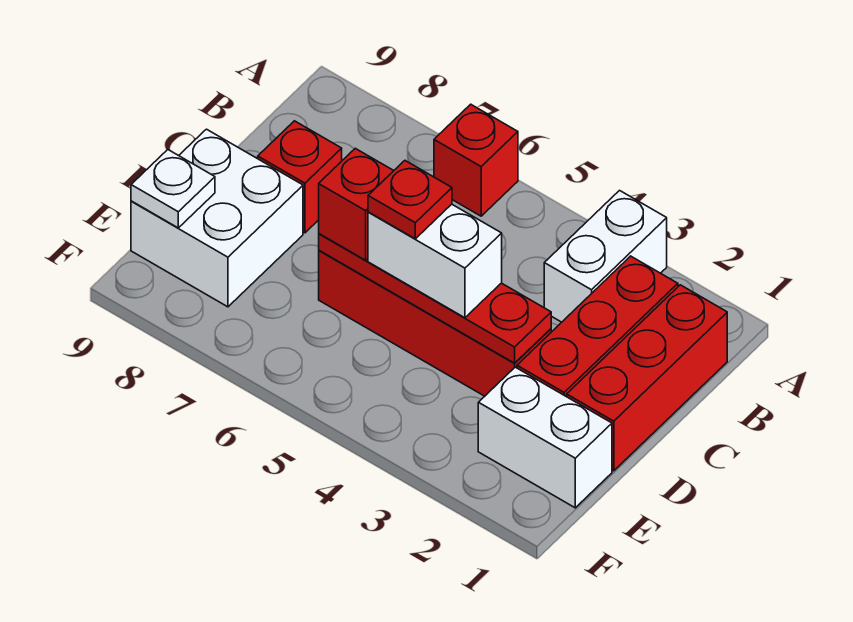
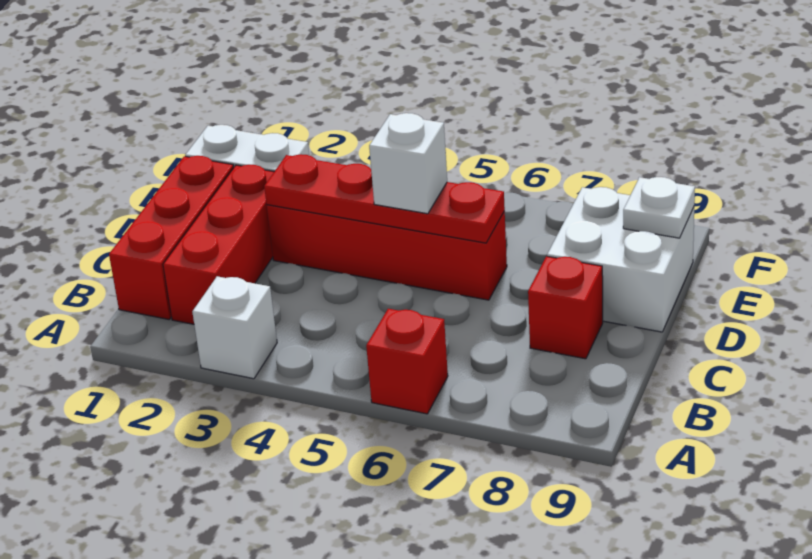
white 1x2 brick [544,191,667,322] -> white 1x1 brick [192,276,277,379]
white 1x2 brick [368,204,502,318] -> white 1x1 brick [369,113,447,214]
red 1x1 plate [368,161,452,239] -> none
red 1x1 brick [319,148,394,260] -> none

